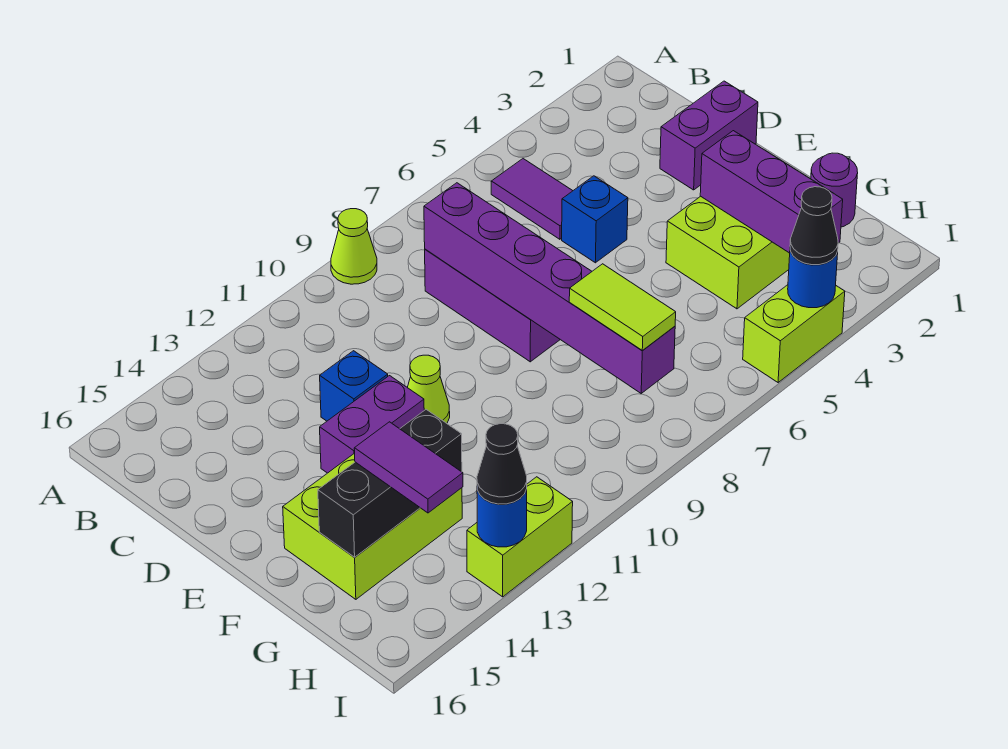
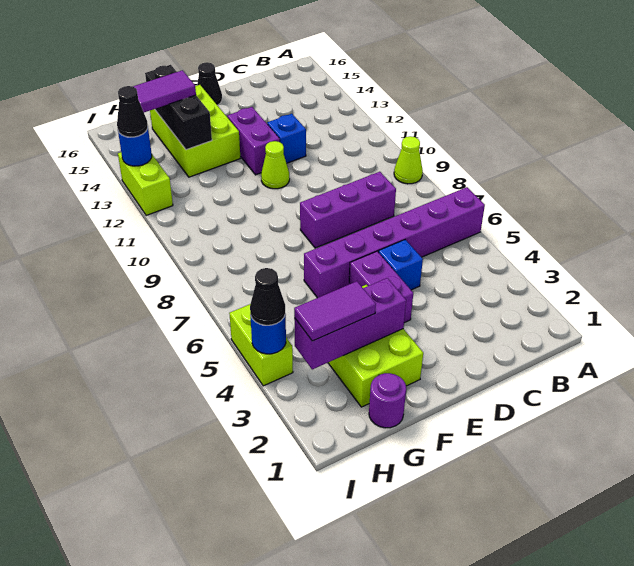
purple 1x2 tile [491,159,573,239] -> purple 1x2 tile moved to [294,281,376,341]
purple 1x6 brick [424,183,675,393] -> purple 1x6 brick moved to [304,187,485,298]
purple 1x2 brick [660,81,758,190] -> purple 1x2 brick moved to [349,251,413,323]
none -> black 1x1 cone [197,62,222,105]
lime 1x2 tile [569,264,676,351] -> none

